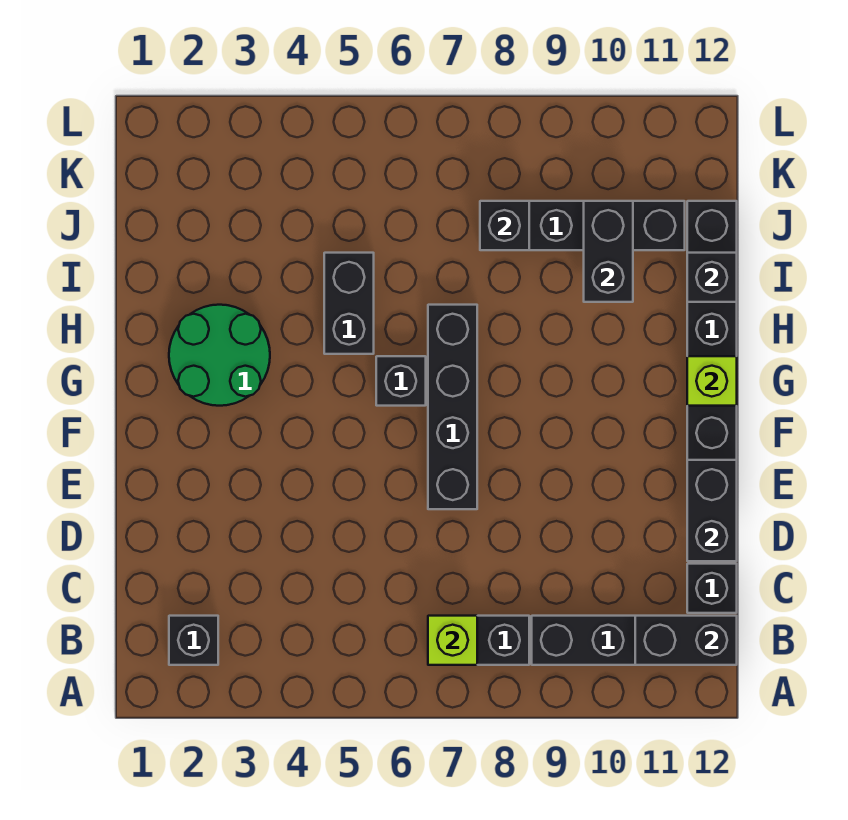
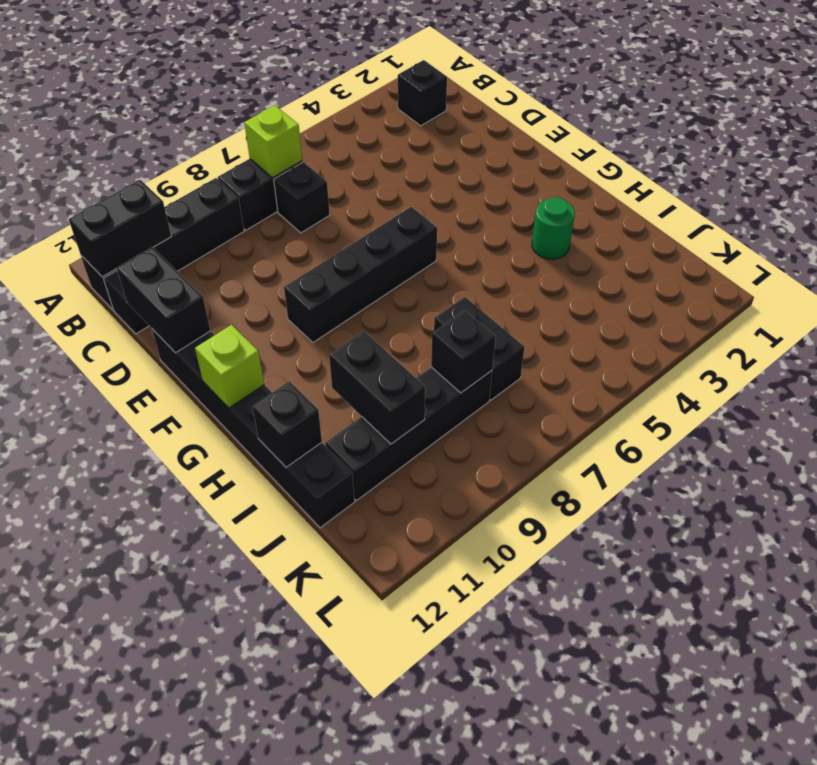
black 1x4 brick [428,305,477,509] -> black 1x4 brick turned to [284,207,437,342]
green 2x2 round brick [169,305,270,406] -> green 1x1 round brick [532,197,575,259]
black 1x1 brick [376,356,426,406] -> black 1x1 brick moved to [274,162,330,233]
black 1x2 brick [324,253,374,354] -> black 1x2 brick moved to [434,297,525,400]

